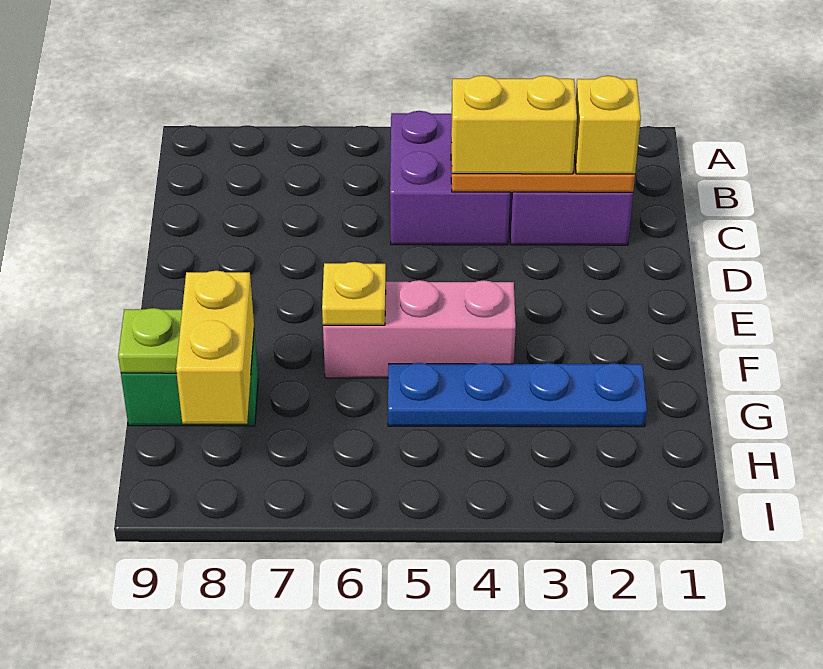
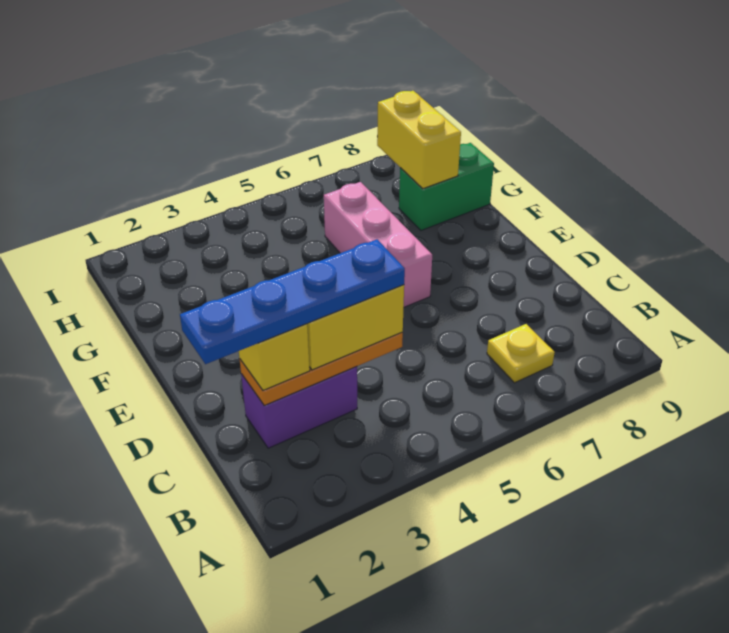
purple 2x2 brick [390,111,510,245] -> none
pink 1x3 brick [323,280,516,378] -> pink 1x3 brick turned to [324,182,432,307]
yellow 1x1 plate [322,262,386,325] -> yellow 1x1 plate moved to [487,324,555,383]
blue 1x4 plate [388,363,647,427] -> blue 1x4 plate moved to [180,239,405,364]
lime 1x1 plate [118,308,182,373] -> none

